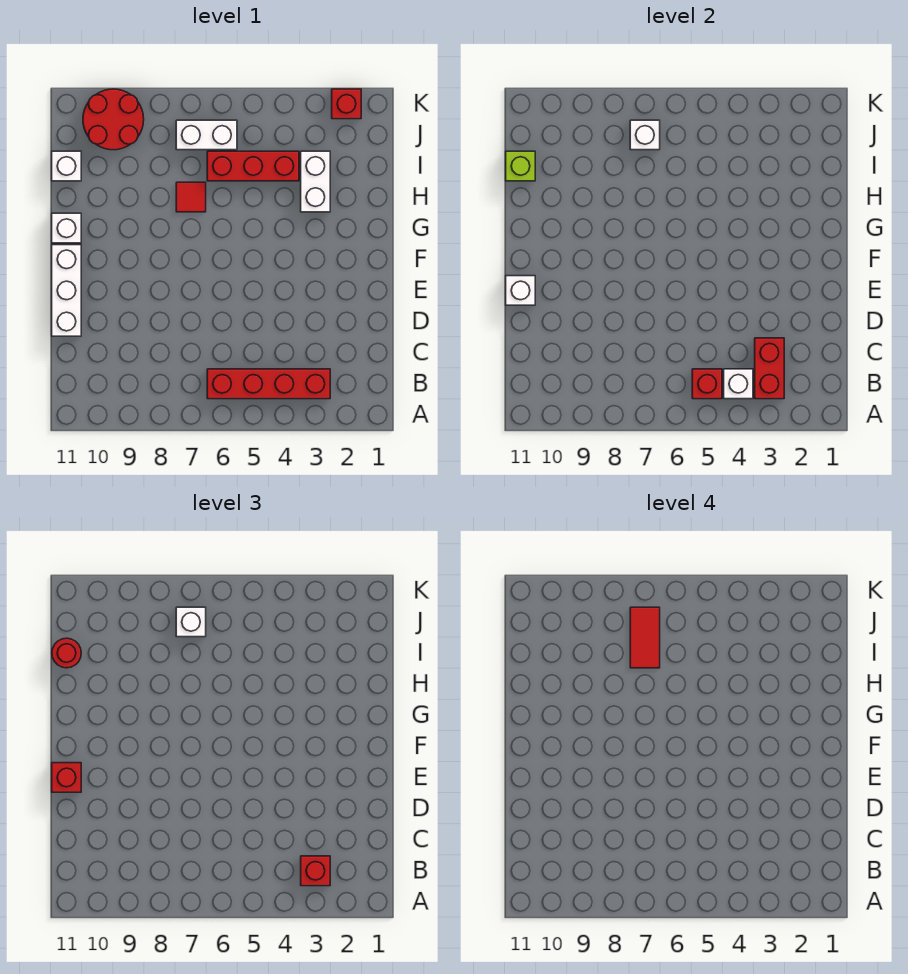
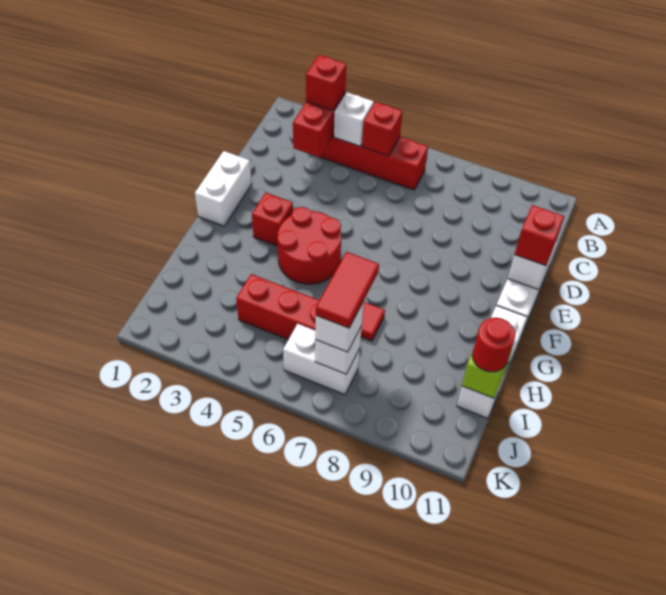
white 1x2 brick [301,151,330,212] -> white 1x2 brick moved to [195,151,252,226]
red 2x2 round brick [83,89,144,150] -> red 2x2 round brick moved to [277,207,341,284]
red 1x1 brick [332,89,361,119] -> red 1x1 brick moved to [252,193,293,246]

